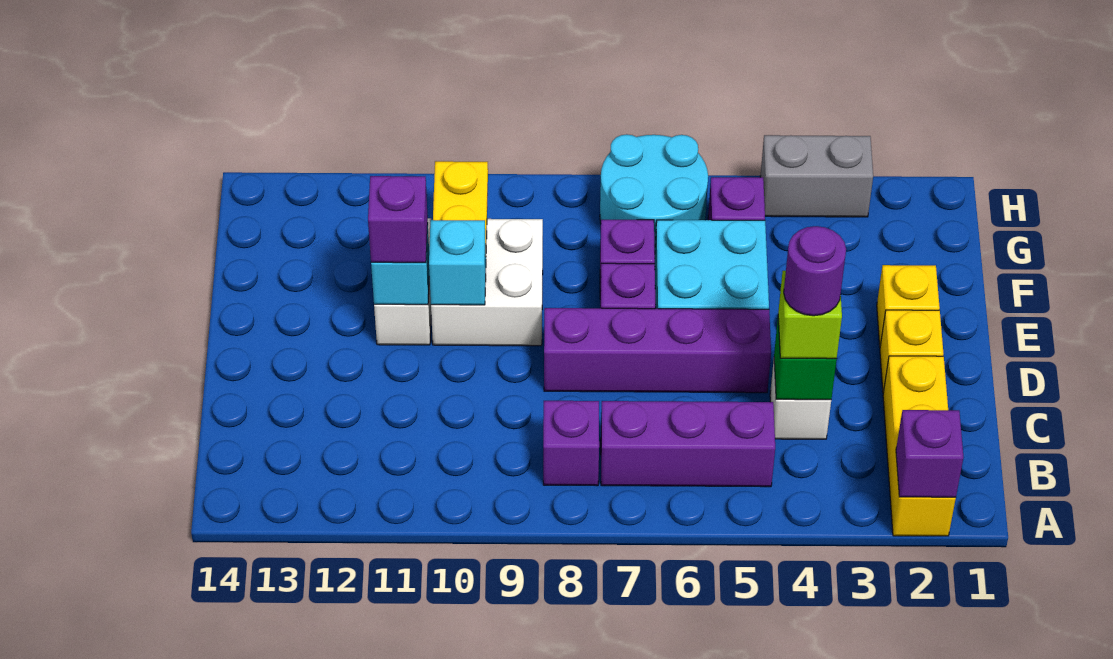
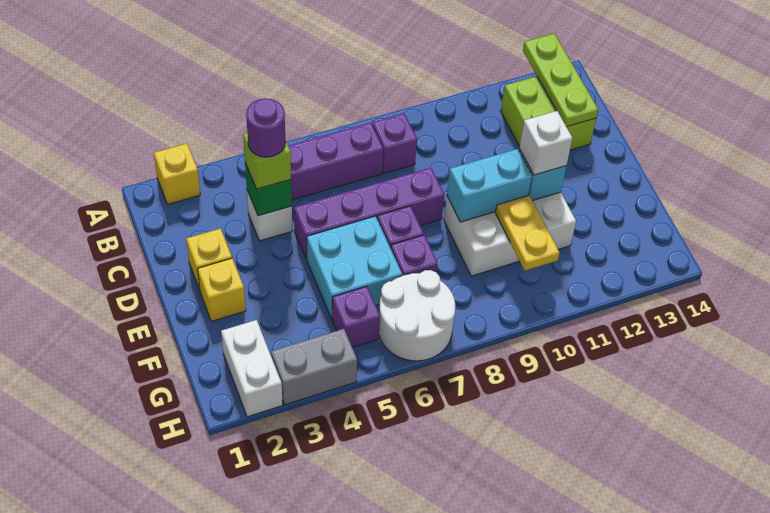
yellow 1x3 brick [883,356,956,536] -> yellow 1x1 brick [154,144,200,205]
purple 1x1 brick [896,410,963,497] -> none
none -> lime 1x3 plate [523,34,598,127]
none -> lime 2x2 brick [501,76,596,150]
cyan 1x1 brick [429,220,486,305] -> cyan 1x2 brick [447,149,532,222]
purple 1x1 brick [368,176,428,263] -> white 1x1 brick [519,111,572,175]
none -> white 1x2 brick [221,320,283,417]
cyan 2x2 round brick [600,134,708,251] -> white 2x2 round brick [379,270,455,361]

